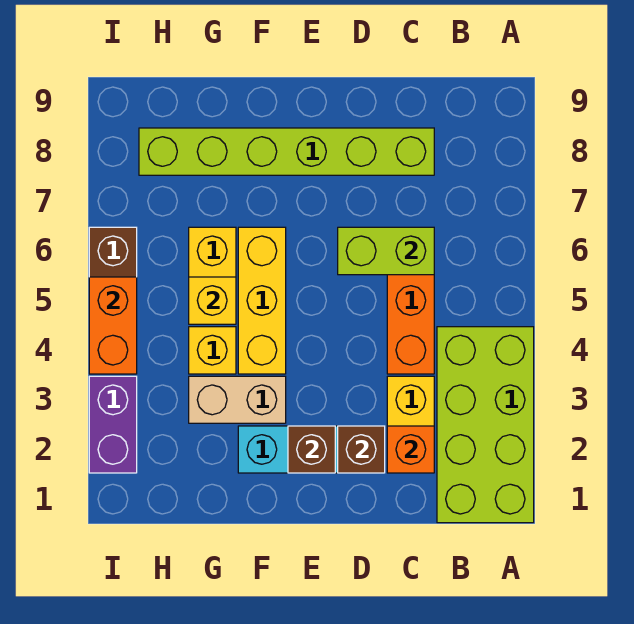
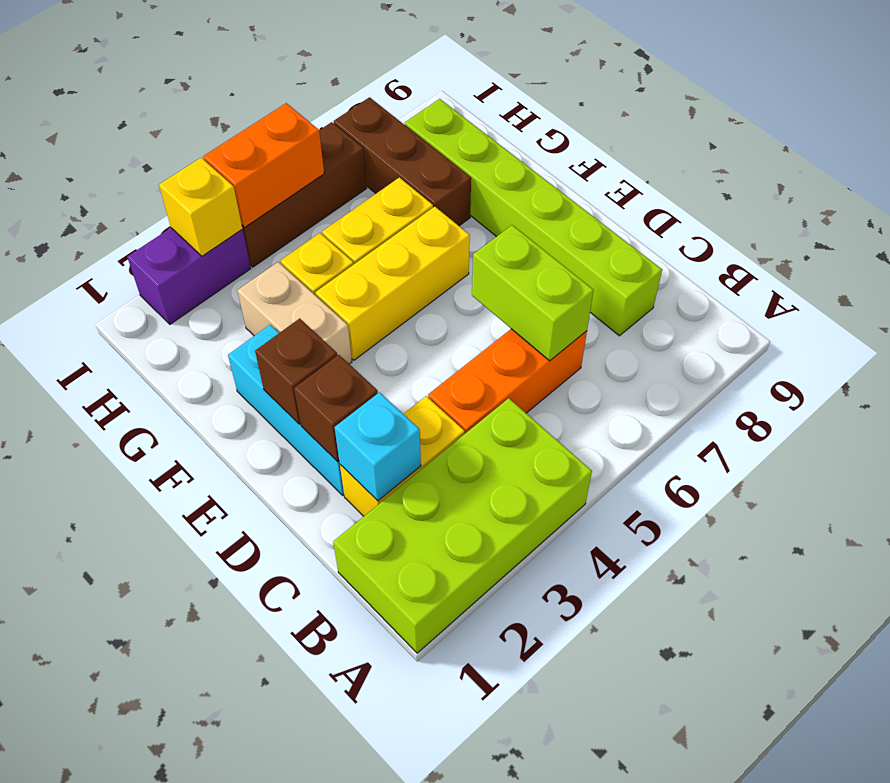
orange 1x1 brick [387,426,434,473] -> cyan 1x1 brick [335,392,421,501]
yellow 1x1 brick [189,277,236,324] -> yellow 1x1 brick moved to [159,158,242,256]
none -> brown 1x3 brick [334,97,471,226]

